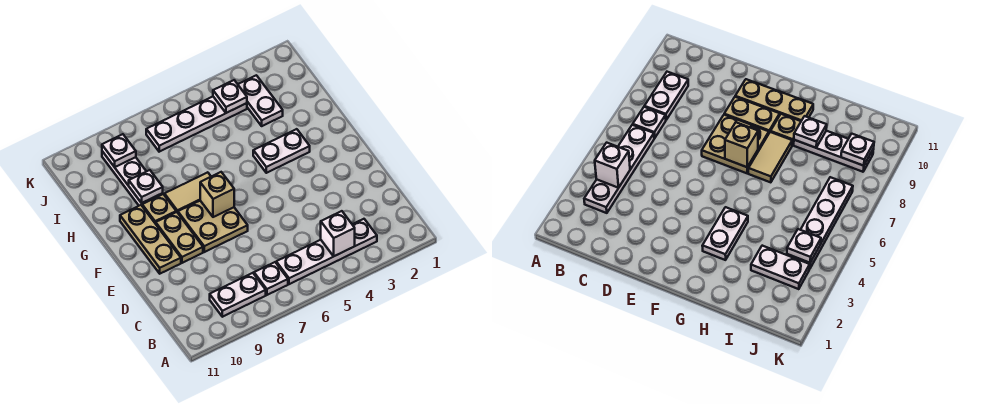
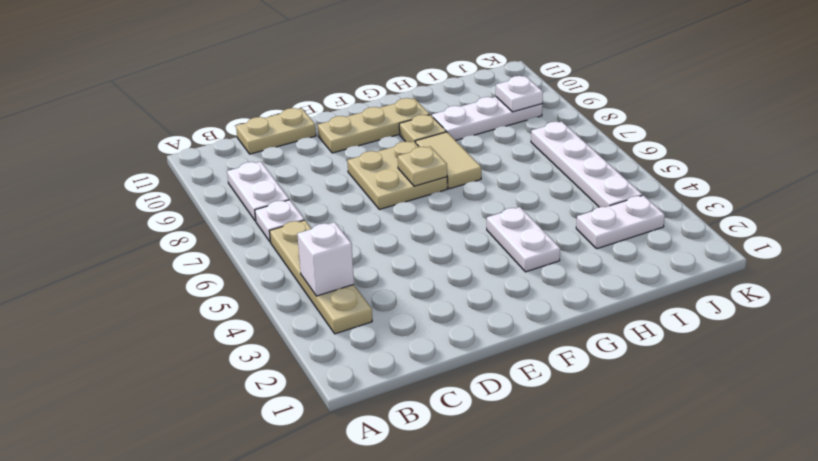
white 1x4 plate [276,219,377,284] -> tan 1x4 plate [270,220,372,334]
tan 1x2 plate [156,212,203,263] -> tan 1x2 plate moved to [236,108,316,154]
tan 1x1 brick [200,172,234,217] -> tan 1x1 plate [398,147,447,186]
white 1x1 plate [129,170,163,203] -> none
white 1x1 plate [213,80,247,113] -> none

